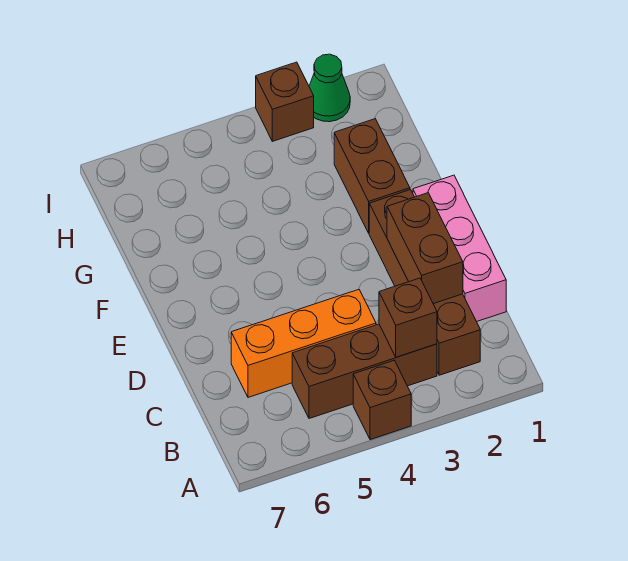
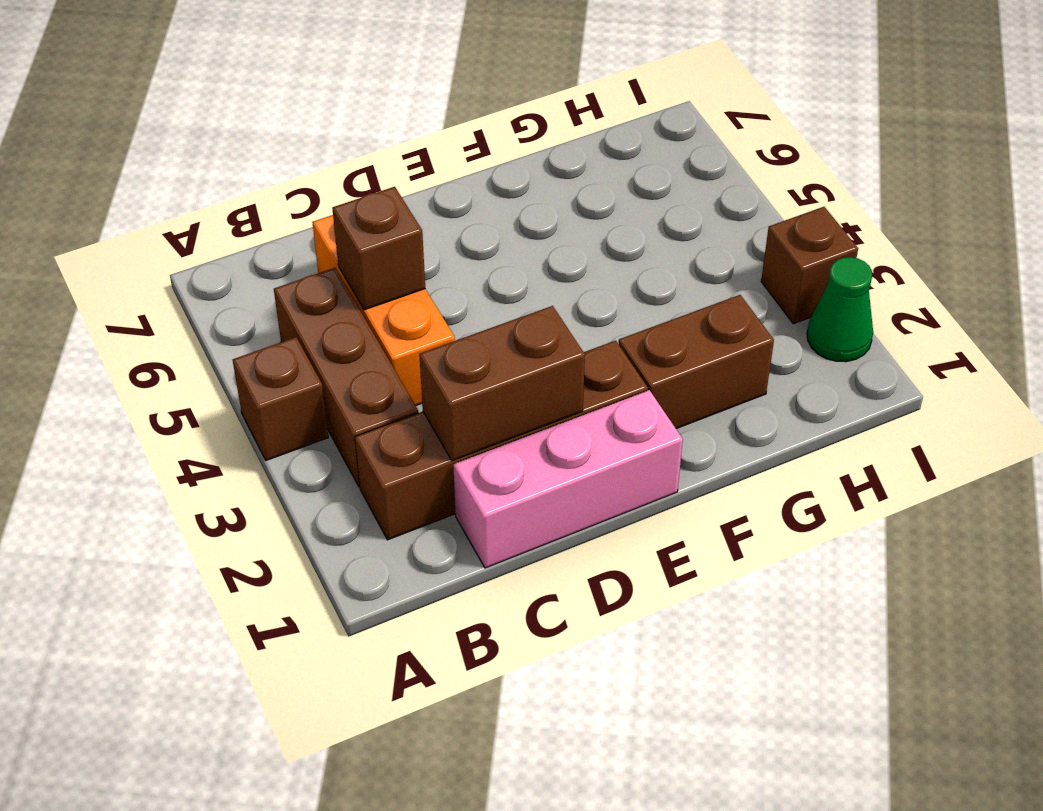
brown 1x1 brick [379,278,437,357] -> brown 1x1 brick moved to [332,187,425,310]

